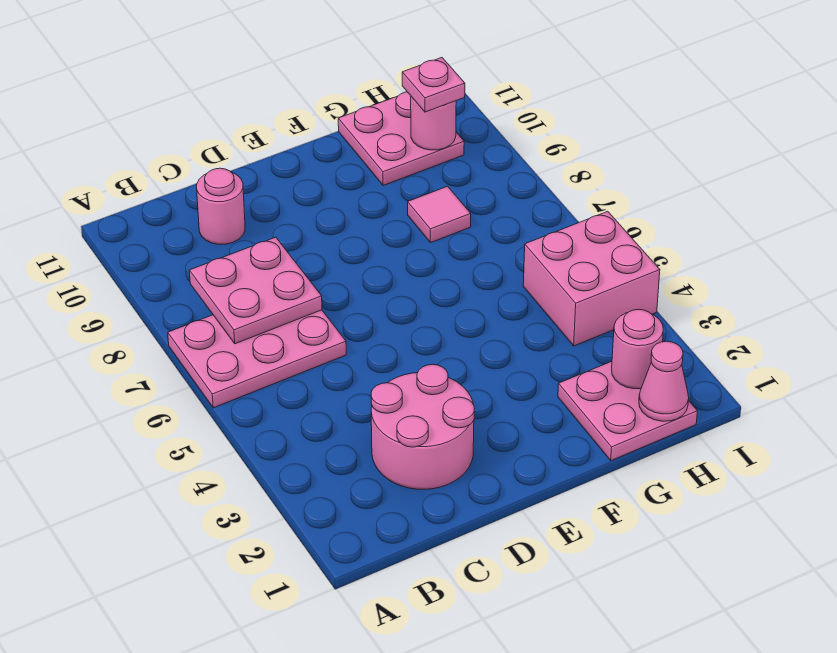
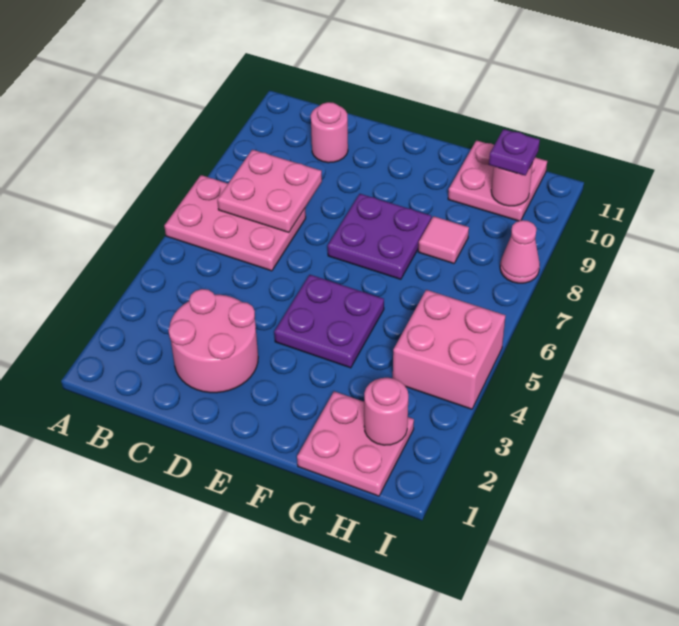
none -> purple 2x2 plate [274,275,384,368]
none -> purple 2x2 plate [328,194,431,279]
pink 1x1 cone [639,341,689,421] -> pink 1x1 cone moved to [500,220,540,283]
pink 1x1 plate [402,58,465,112] -> purple 1x1 plate [489,129,540,176]

